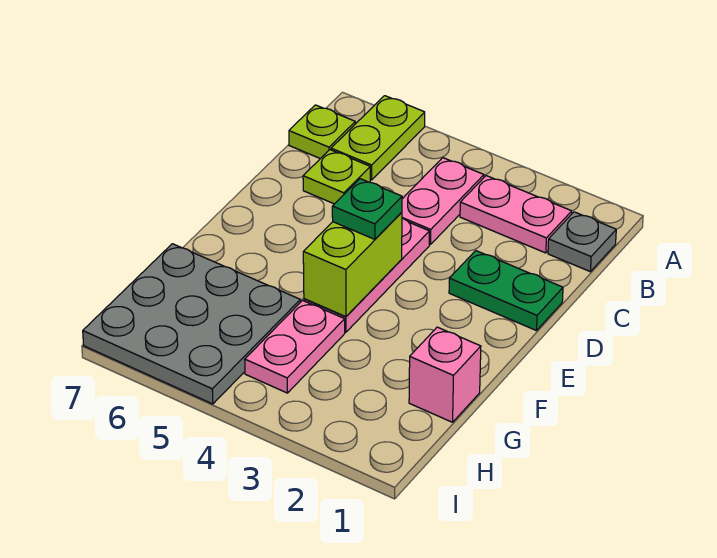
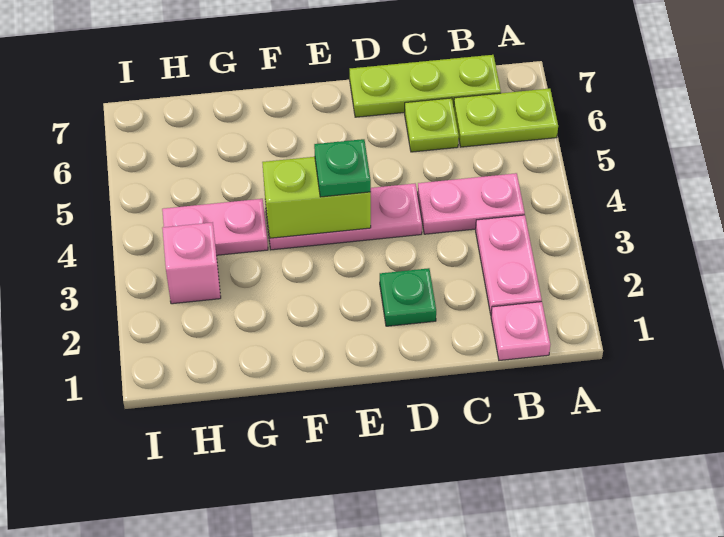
grey 1x1 plate [548,212,616,271] -> pink 1x1 plate [491,302,550,360]
lime 1x1 plate [289,105,355,159] -> lime 1x3 plate [350,55,501,117]
green 1x2 plate [449,251,563,331] -> green 1x1 plate [380,268,436,326]
pink 1x1 brick [409,327,481,422] -> pink 1x1 brick moved to [162,222,221,304]
grey 3x3 plate [83,244,300,404] -> none

